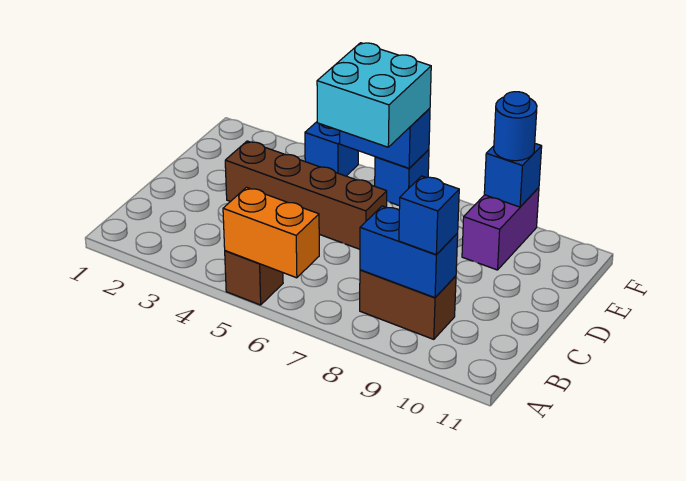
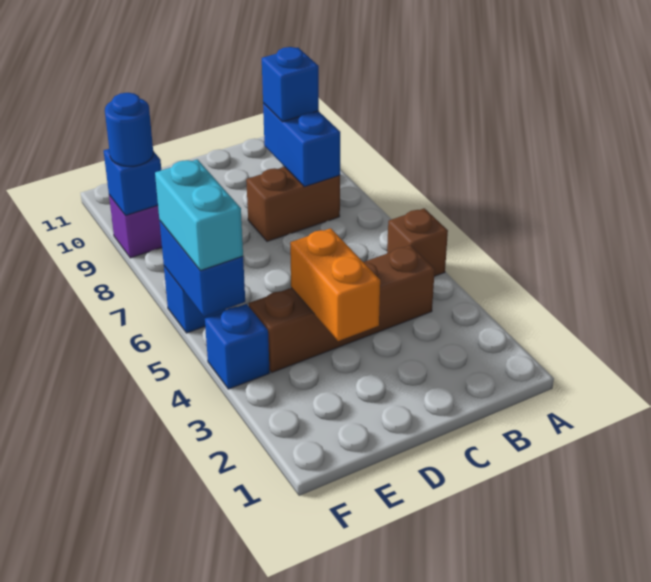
orange 1x2 brick [223,187,319,278] -> orange 1x2 brick moved to [290,228,380,341]
brown 1x2 brick [360,270,456,339] -> brown 1x2 brick turned to [246,167,340,241]
brown 1x4 brick [225,141,387,249] -> brown 1x4 brick turned to [249,245,435,372]
cyan 2x2 brick [317,43,431,147] -> cyan 1x2 brick [155,159,243,271]

